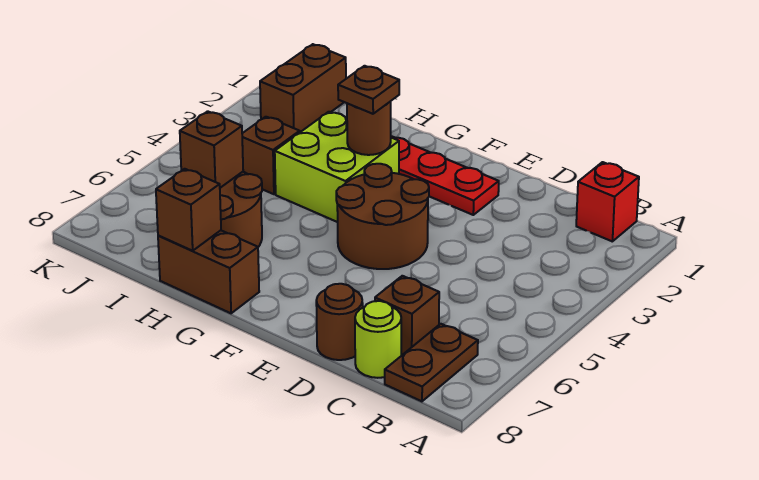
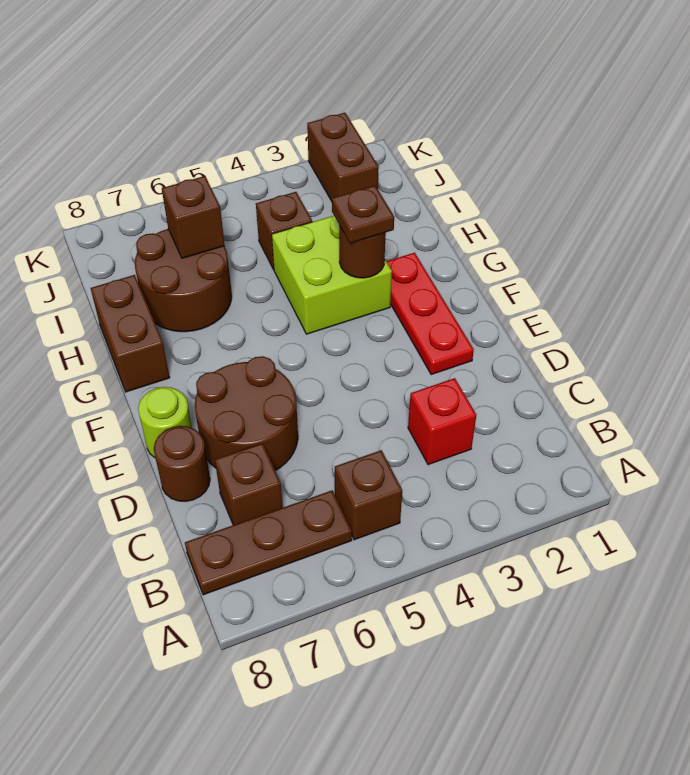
red 1x1 brick [576,162,639,242] -> red 1x1 brick moved to [408,378,476,465]
brown 1x2 plate [385,324,478,401] -> brown 1x3 plate [185,491,352,595]
lime 1x1 round brick [355,301,401,378] -> lime 1x1 round brick moved to [138,387,192,457]
brown 2x2 round brick [336,164,429,269] -> brown 2x2 round brick moved to [195,356,298,471]
brown 1x1 brick [156,169,221,251] -> brown 1x1 brick moved to [335,450,402,540]
brown 1x2 brick [260,44,346,132] -> brown 1x2 brick turned to [307,113,379,201]

